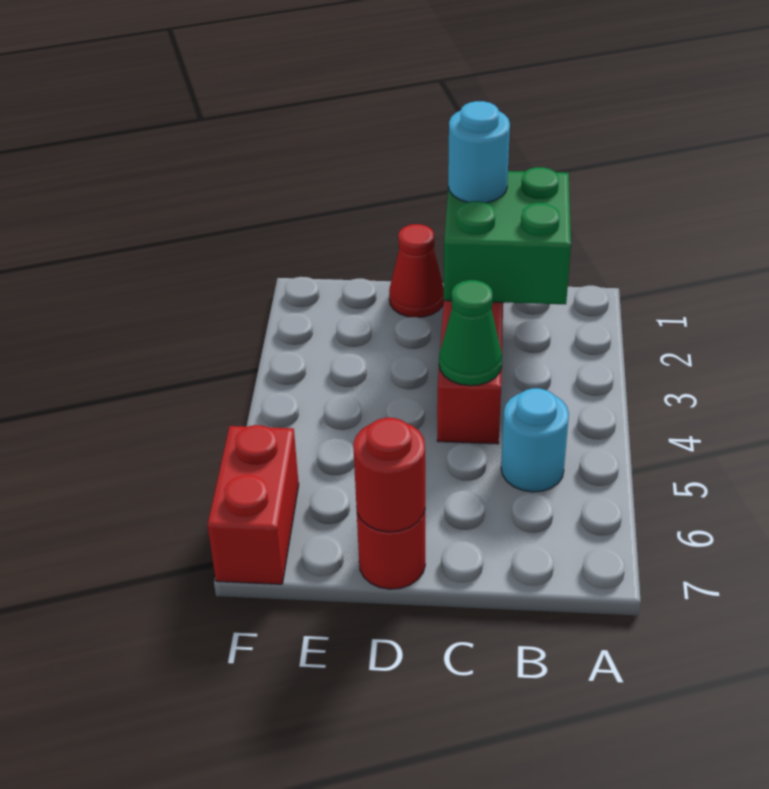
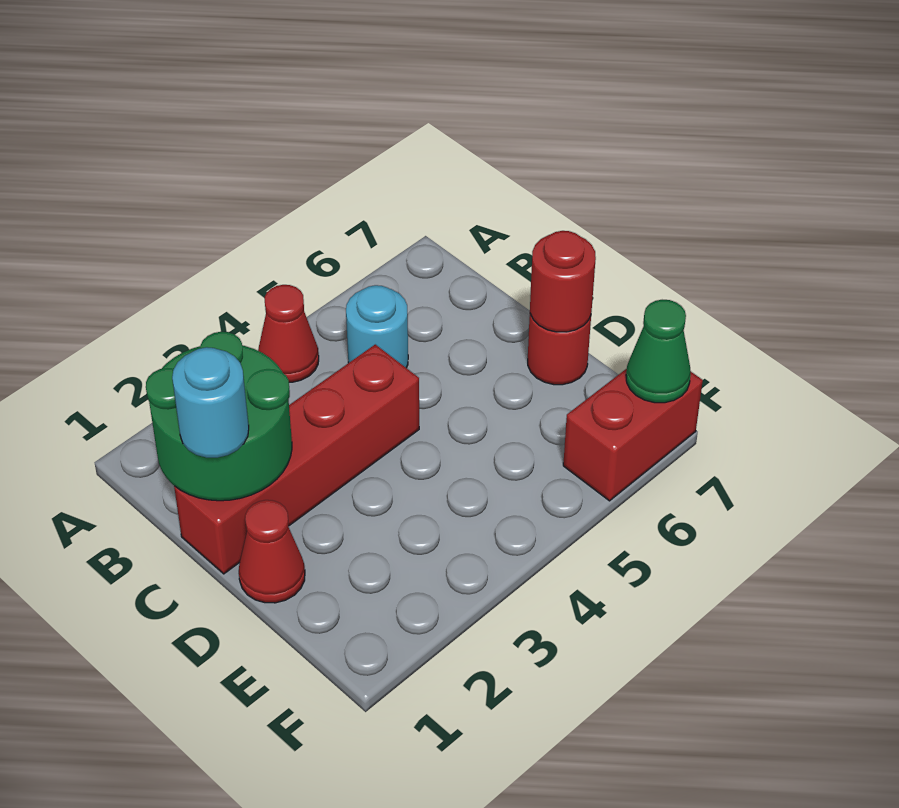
none -> red 1x1 cone [258,285,319,382]
green 2x2 brick [444,167,571,304] -> green 2x2 round brick [146,332,292,501]
green 1x1 cone [439,280,502,386] -> green 1x1 cone moved to [626,300,691,403]

